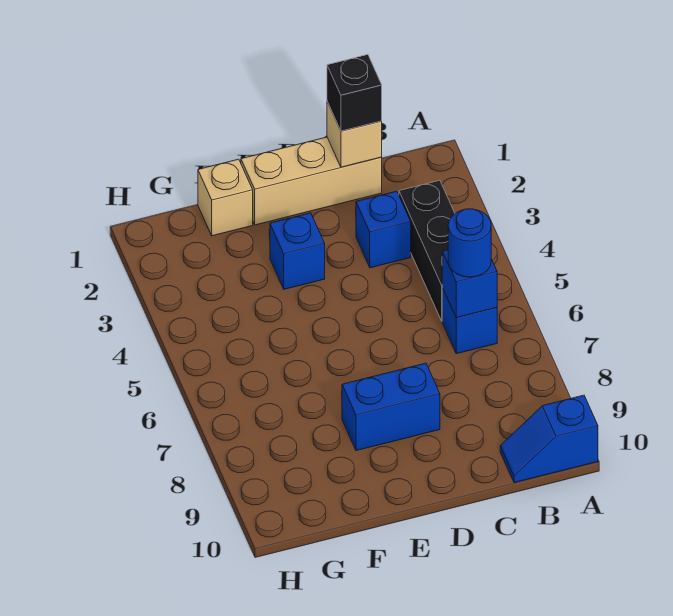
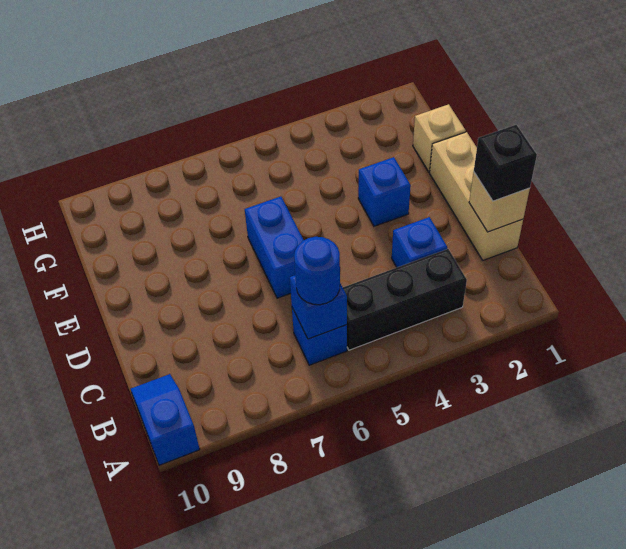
blue 1x2 brick [342,363,440,451] -> blue 1x2 brick moved to [245,197,304,298]

